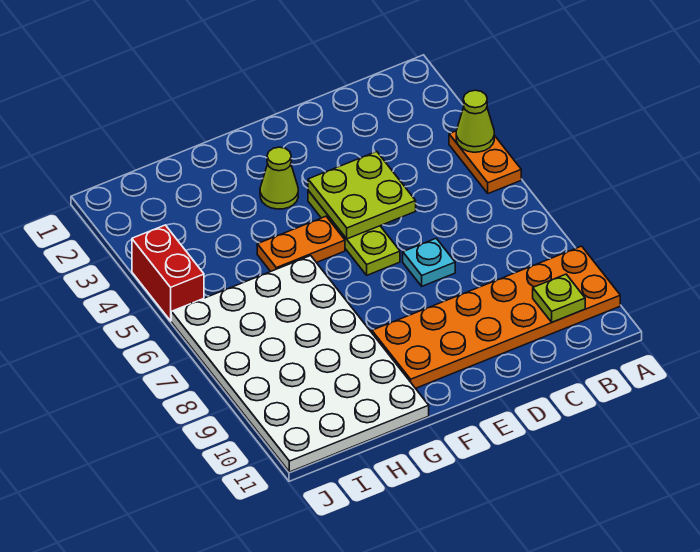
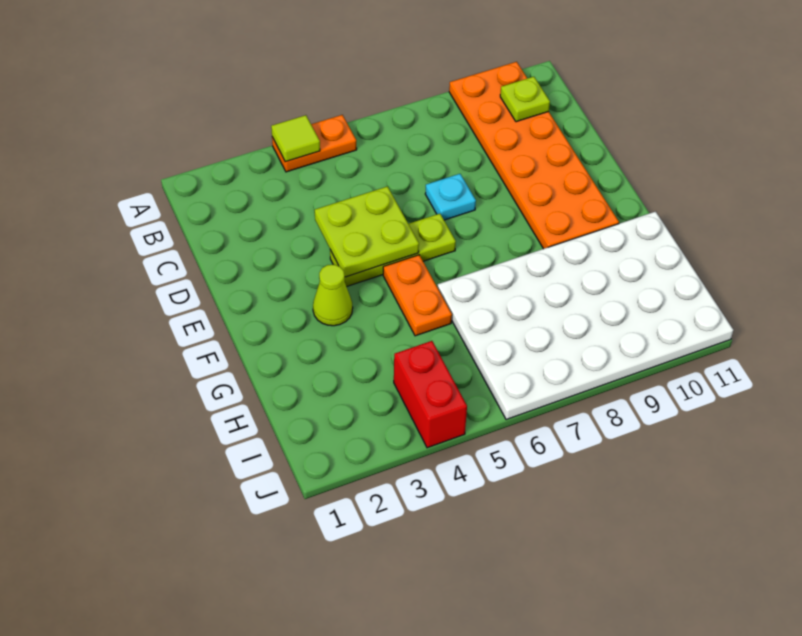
lime 1x1 cone [456,90,494,152] -> lime 1x1 tile [271,115,320,162]
red 1x2 brick [132,225,204,321] -> red 1x2 brick turned to [394,341,467,448]

